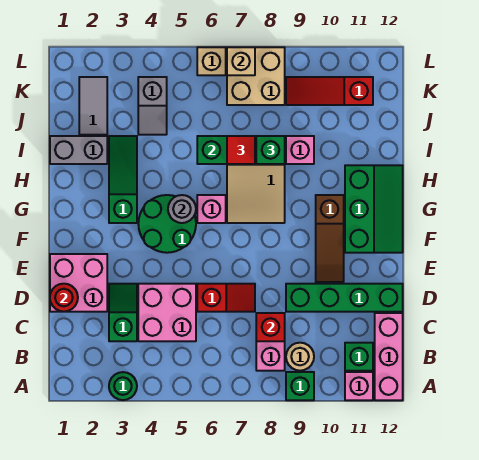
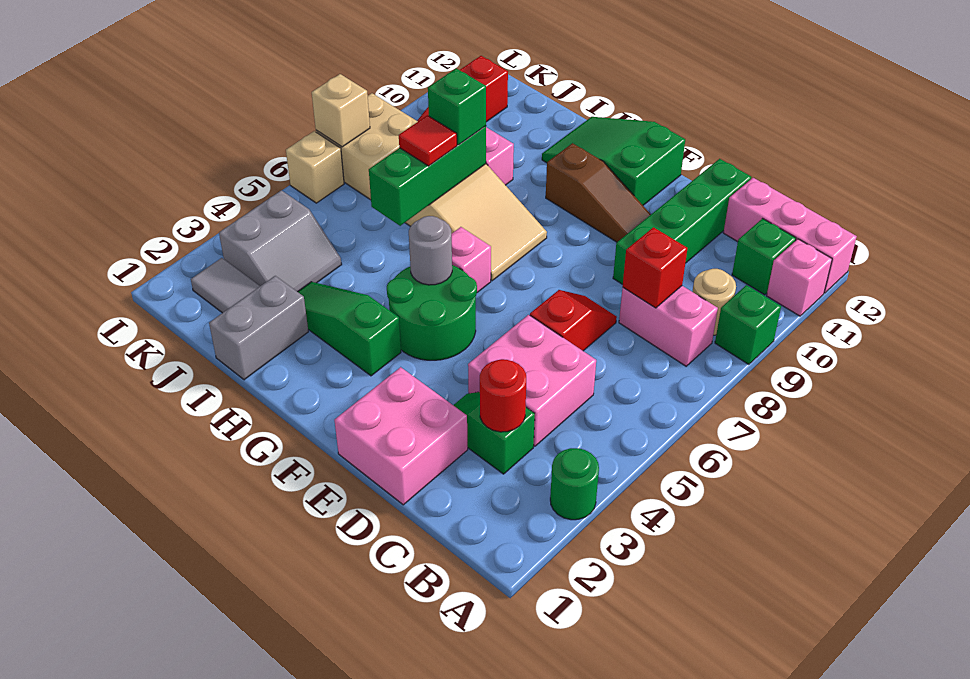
red 1x1 round brick [50,284,78,312] -> red 1x1 round brick moved to [480,359,526,432]
green 2x3 slope [345,165,403,253] -> green 2x3 slope turned to [542,117,685,205]
grey 1x2 slope [138,77,167,135] -> grey 2x2 slope [219,190,342,292]

